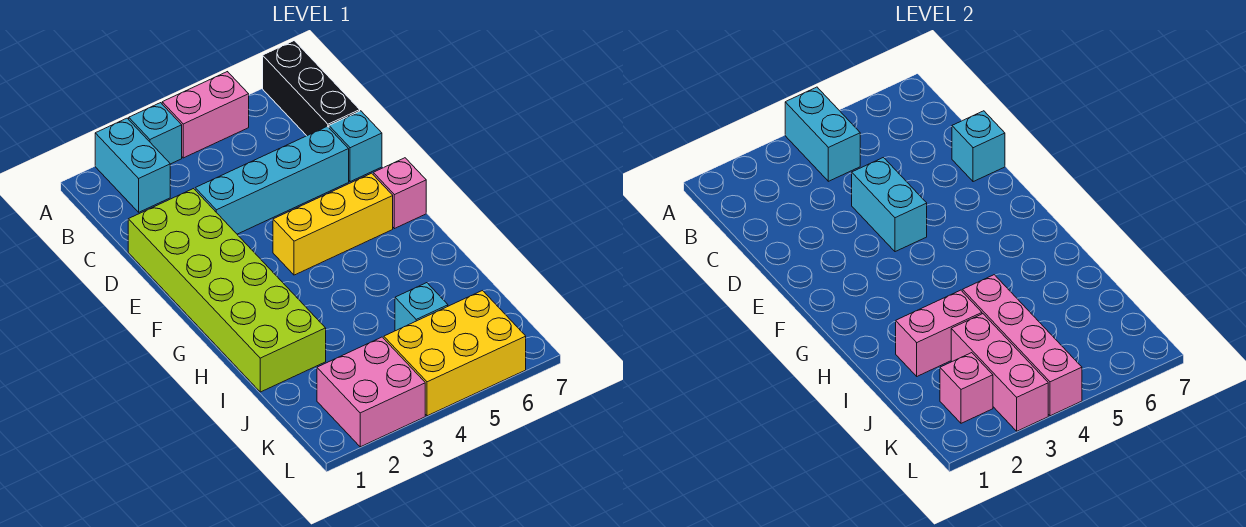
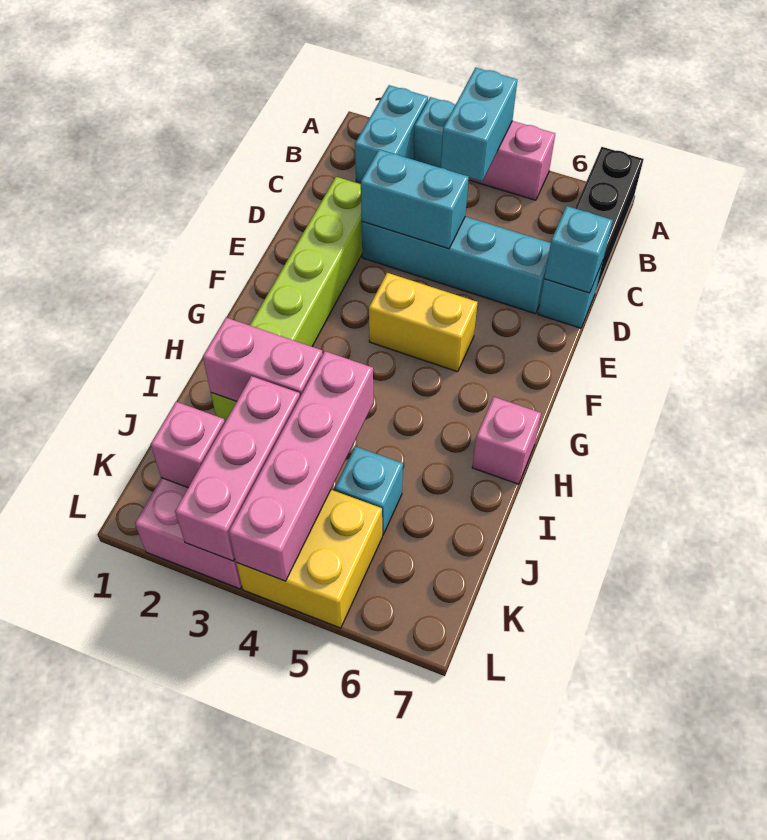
lime 2x6 brick [128,189,326,392] -> lime 1x6 brick [211,177,362,422]
cyan 1x2 brick [852,158,927,252] -> cyan 1x2 brick turned to [361,150,469,249]
yellow 1x3 brick [273,173,393,275] -> yellow 1x2 brick [369,273,478,372]
pink 1x1 brick [373,158,426,229] -> pink 1x1 brick moved to [472,397,541,484]
yellow 2x3 brick [384,291,526,416] -> yellow 2x2 brick [236,490,382,628]

